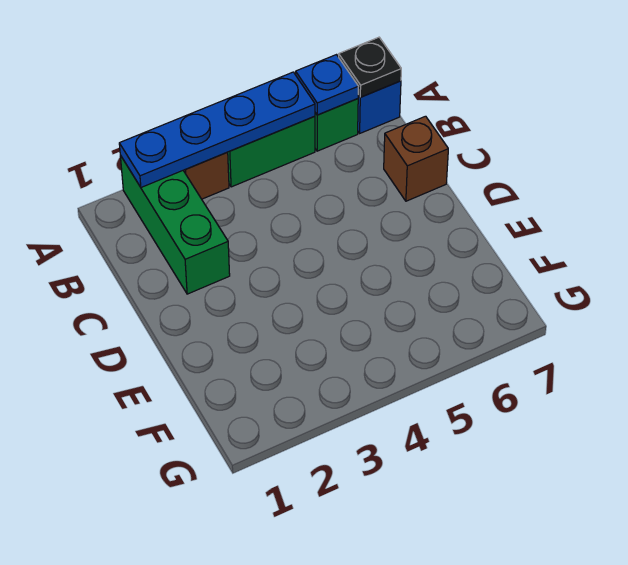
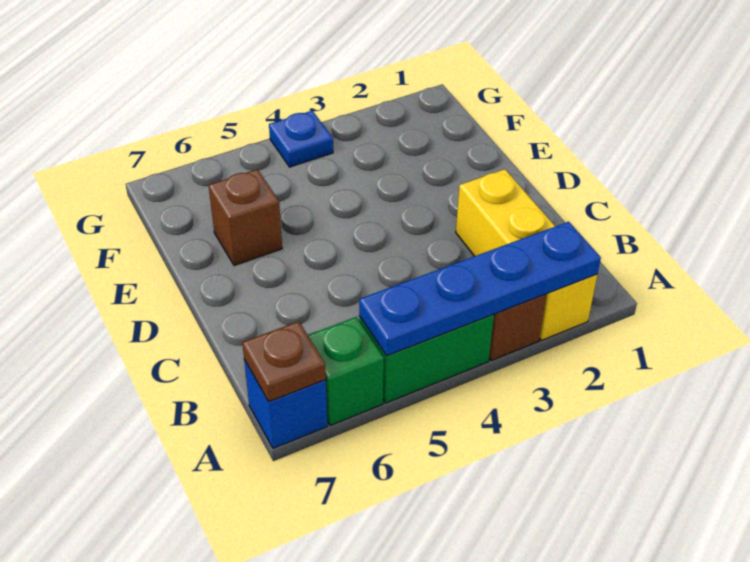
green 1x3 brick [120,155,230,294] -> yellow 1x3 brick [456,169,597,340]
blue 1x1 plate [296,55,358,115] -> blue 1x1 plate moved to [269,111,333,167]
black 1x1 plate [339,37,401,97] -> brown 1x1 plate [242,321,326,401]
brown 1x1 brick [384,116,448,201] -> brown 1x1 brick moved to [209,169,282,266]

